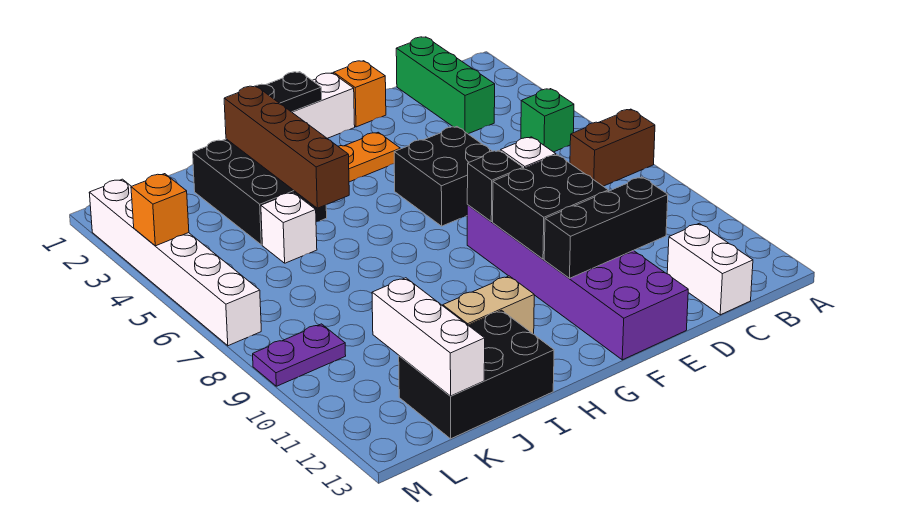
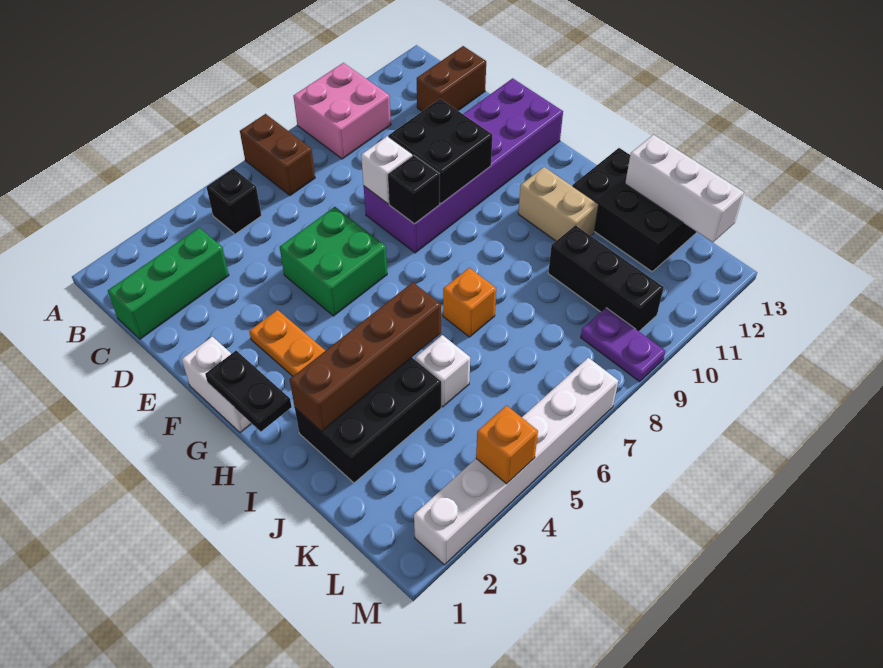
none -> pink 2x2 brick [293,63,391,159]
green 1x1 brick [521,89,574,152] -> black 1x1 brick [207,169,262,234]
white 1x2 brick [667,223,753,315] -> brown 1x2 brick [417,46,486,111]
black 1x3 brick [544,177,668,278] -> black 1x3 brick moved to [548,225,664,331]
orange 1x1 brick [334,61,386,127] -> orange 1x1 brick moved to [443,268,496,337]
black 2x2 brick [394,127,492,226] -> green 2x2 brick [280,207,387,316]
white 1x3 brick [372,278,485,396] -> white 1x3 brick turned to [625,135,744,242]

